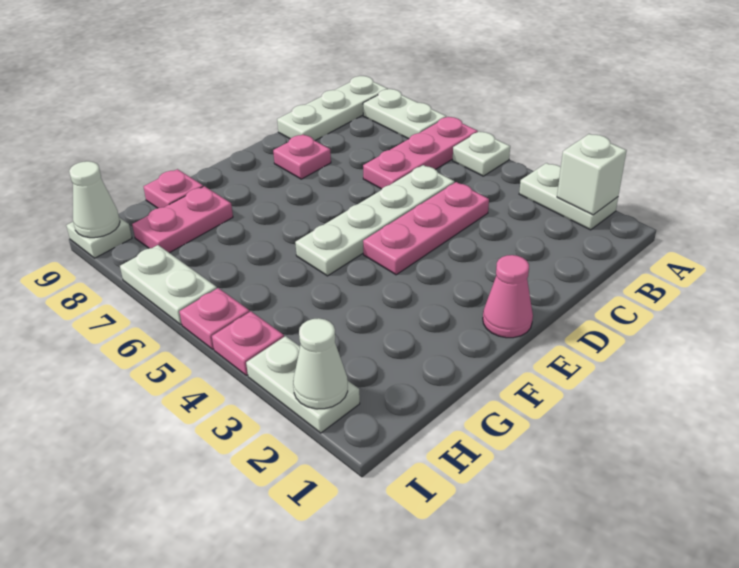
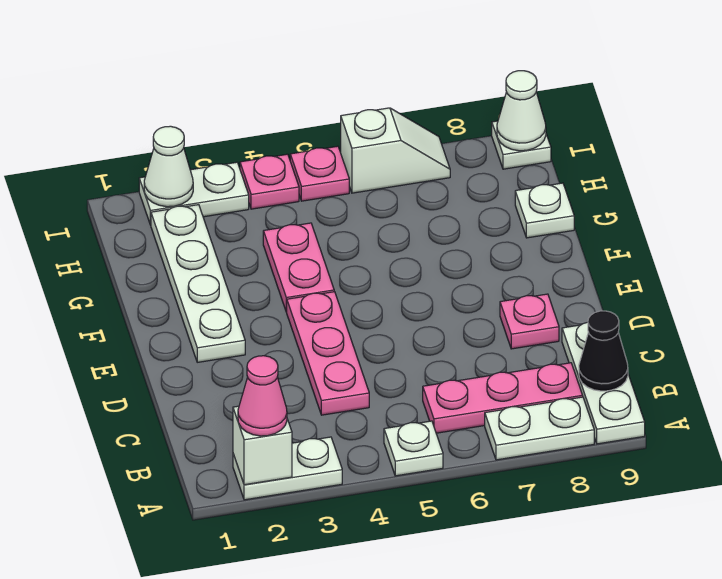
pink 1x3 plate [363,117,478,189] -> pink 1x3 plate turned to [423,363,583,433]
none -> black 1x1 cone [579,311,628,391]
white 1x4 plate [295,165,455,276] -> white 1x4 plate moved to [151,205,245,362]
pink 1x1 cone [483,255,533,338] -> pink 1x1 cone moved to [238,356,287,436]
pink 1x2 plate [132,186,233,253] -> pink 1x2 plate moved to [263,223,334,312]
pink 1x1 plate [144,169,203,208] -> white 1x1 plate [515,183,574,238]
white 1x2 plate [120,245,217,325] -> white 1x2 slope [341,108,450,193]

